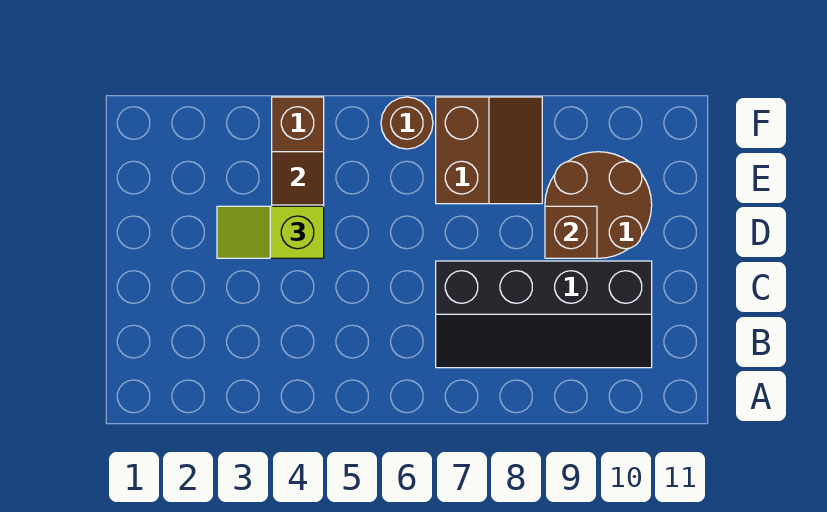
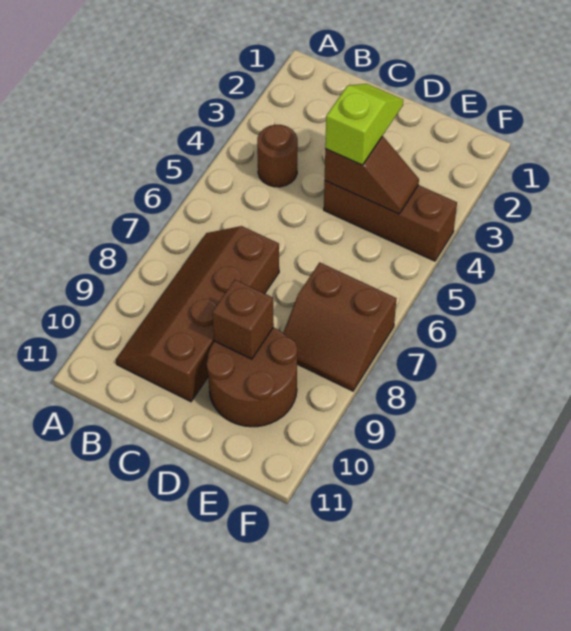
black 2x4 slope [436,261,652,368] -> brown 2x4 slope [116,226,279,402]
brown 1x1 round brick [381,97,433,149] -> brown 1x1 round brick moved to [257,125,298,187]

